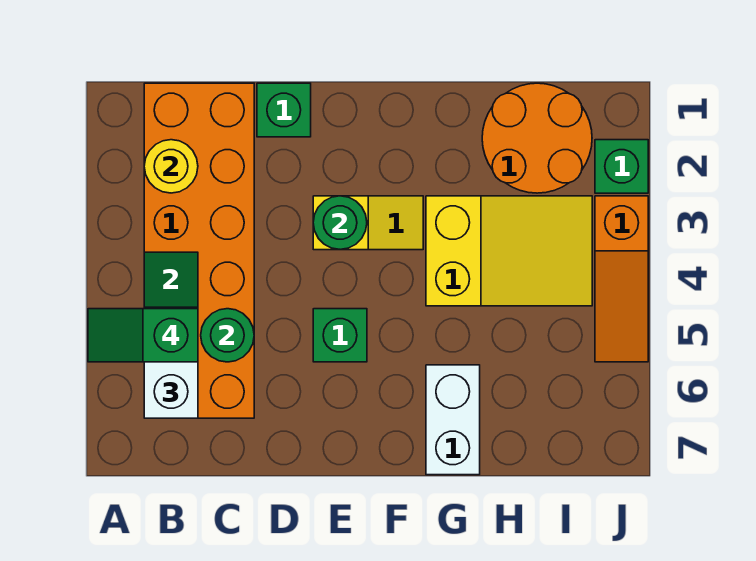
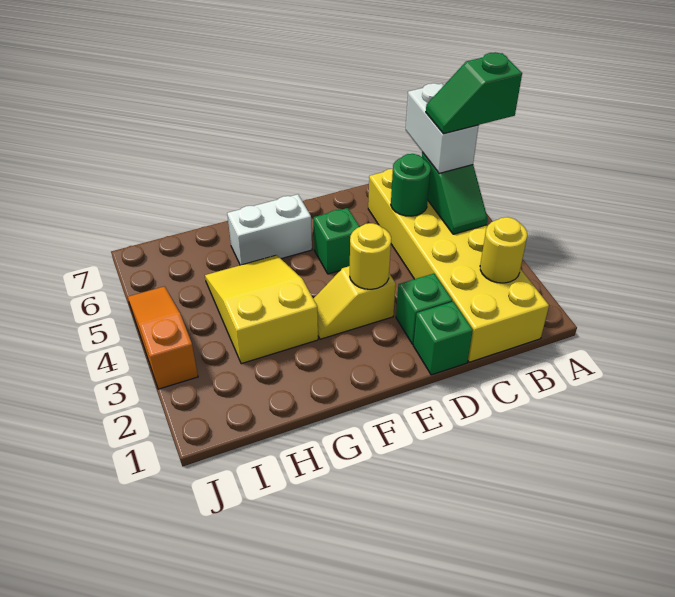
green 1x2 slope [88,309,198,362] -> green 1x2 slope turned to [426,52,522,134]
orange 2x6 brick [144,83,254,418] -> yellow 2x6 brick [368,169,549,362]
green 1x1 round brick [313,196,367,250] -> yellow 1x1 round brick [350,223,391,289]
yellow 2x3 slope [426,196,592,306] -> yellow 2x3 slope turned to [205,255,318,364]
white 1x2 brick [426,365,480,475] -> white 1x2 brick turned to [227,194,312,265]
orange 2x2 round brick [482,83,592,193] -> none
green 1x1 brick [595,140,648,193] -> green 1x1 brick moved to [396,274,452,344]

